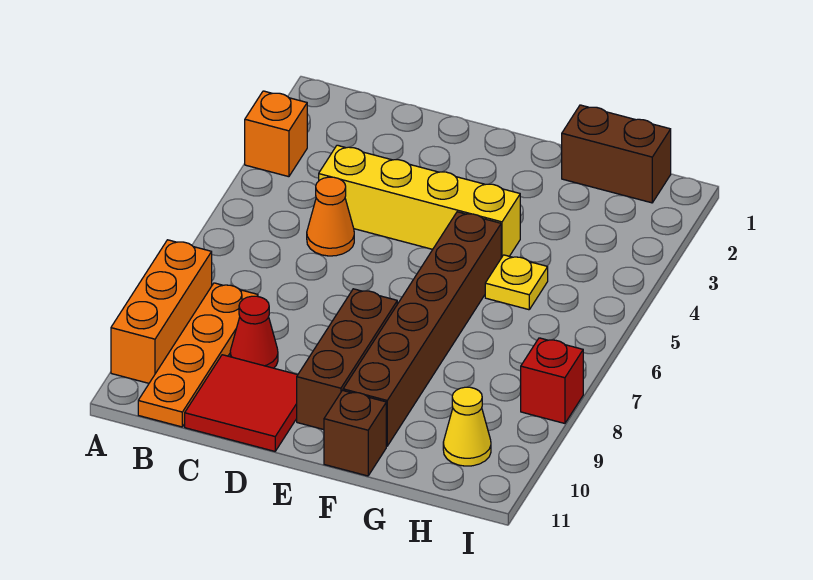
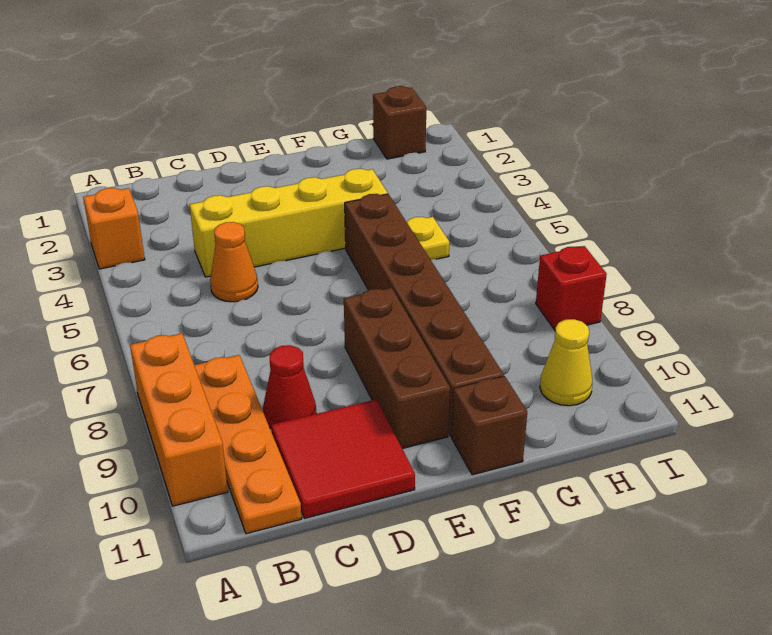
brown 1x2 brick [562,105,671,203] -> brown 1x1 brick [373,86,426,159]

